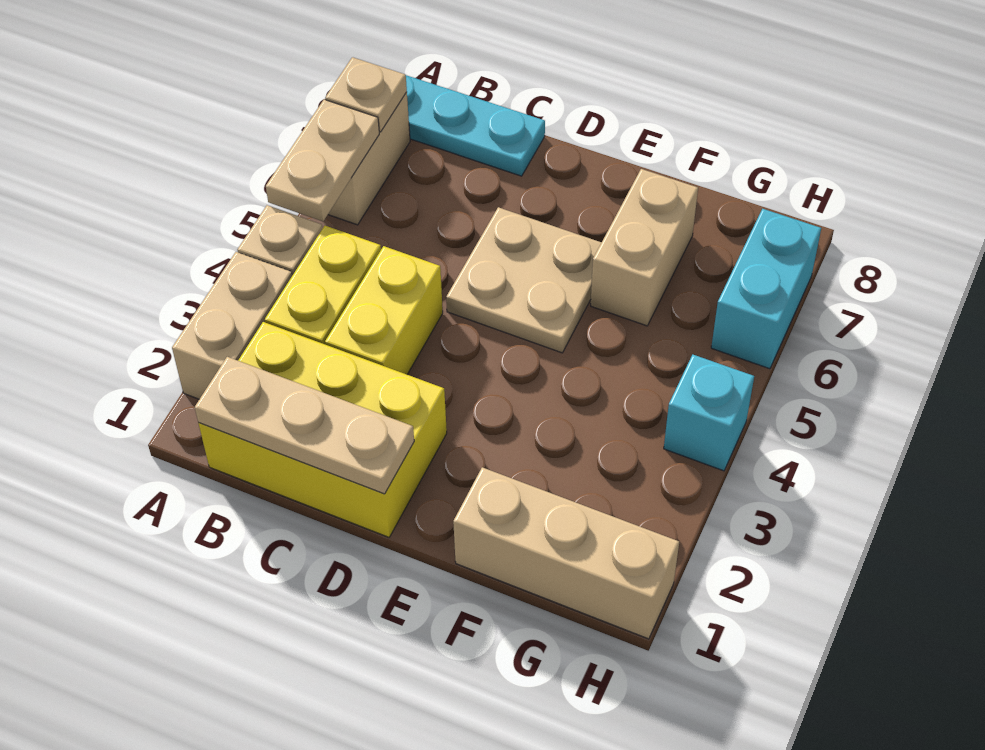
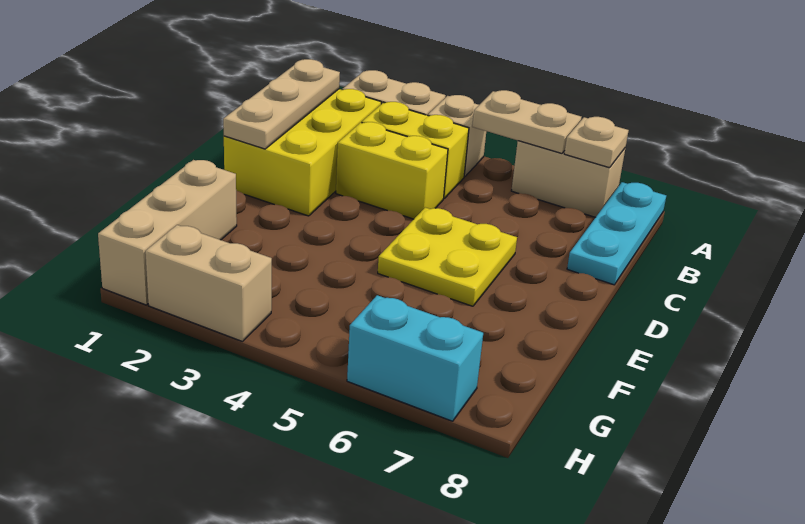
tan 2x2 plate [446,207,601,353] -> yellow 2x2 plate [378,207,517,306]
tan 1x2 brick [591,169,698,326] -> tan 1x2 brick moved to [145,225,272,342]
cyan 1x1 brick [664,355,754,471] -> none

